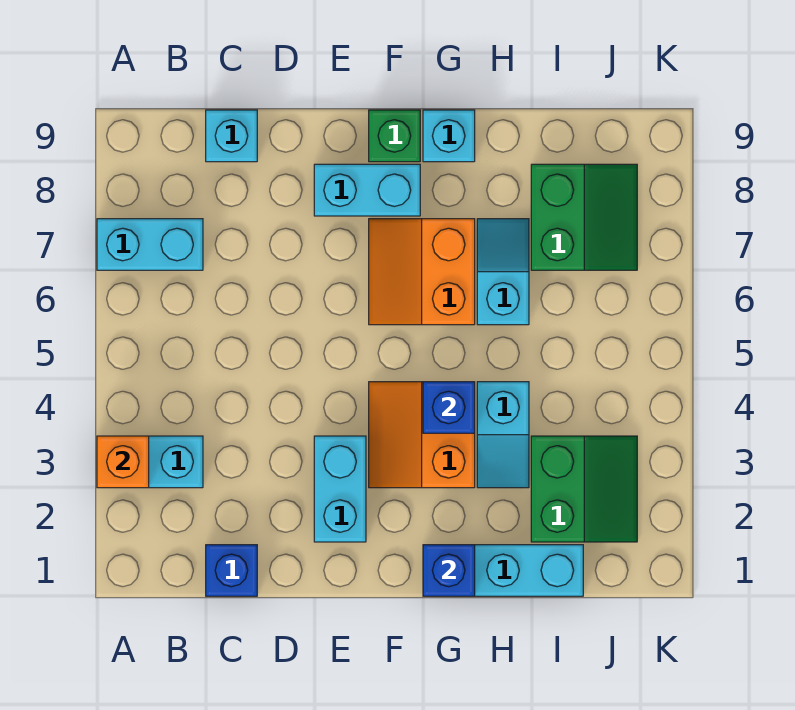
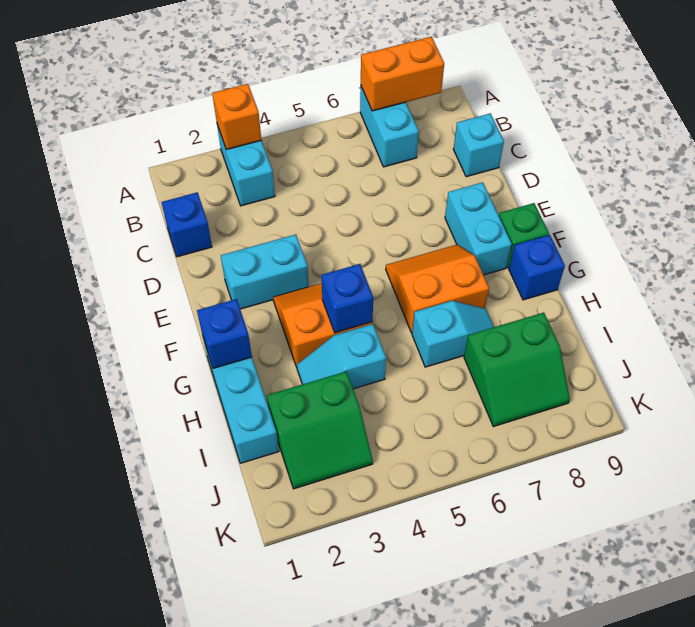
none -> orange 1x2 brick [361,37,444,111]
cyan 1x1 brick [423,110,475,162] -> blue 1x1 brick [509,235,565,300]

